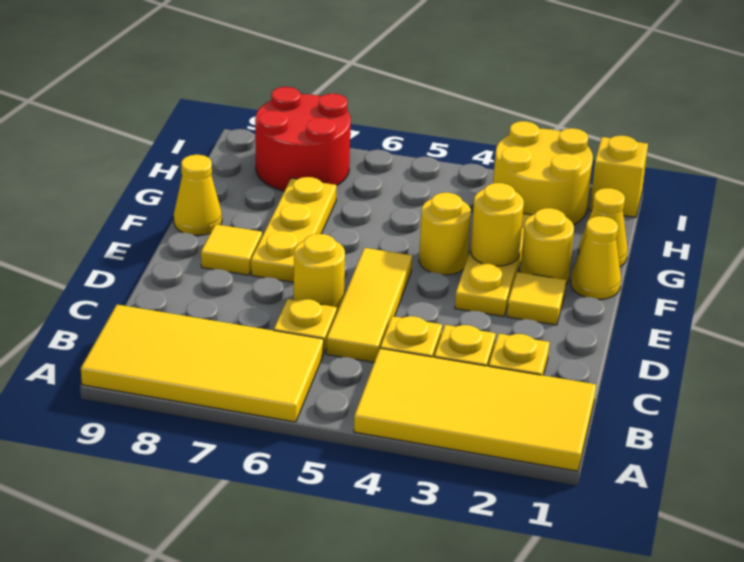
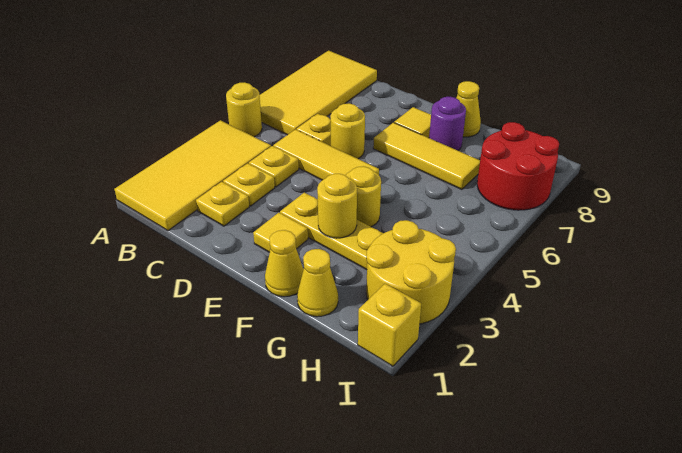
yellow 1x3 plate [251,177,337,283] -> yellow 1x3 tile [373,123,480,189]
yellow 1x1 round brick [520,208,574,284] -> yellow 1x1 round brick moved to [226,82,262,137]
none -> purple 1x1 round brick [429,97,466,150]

